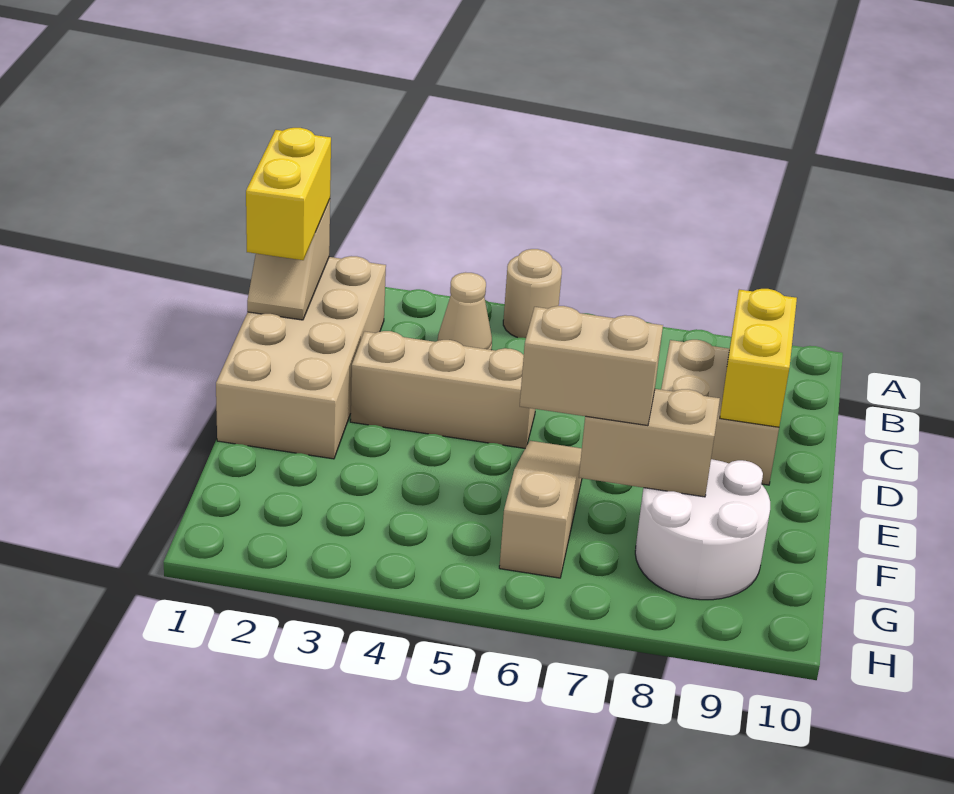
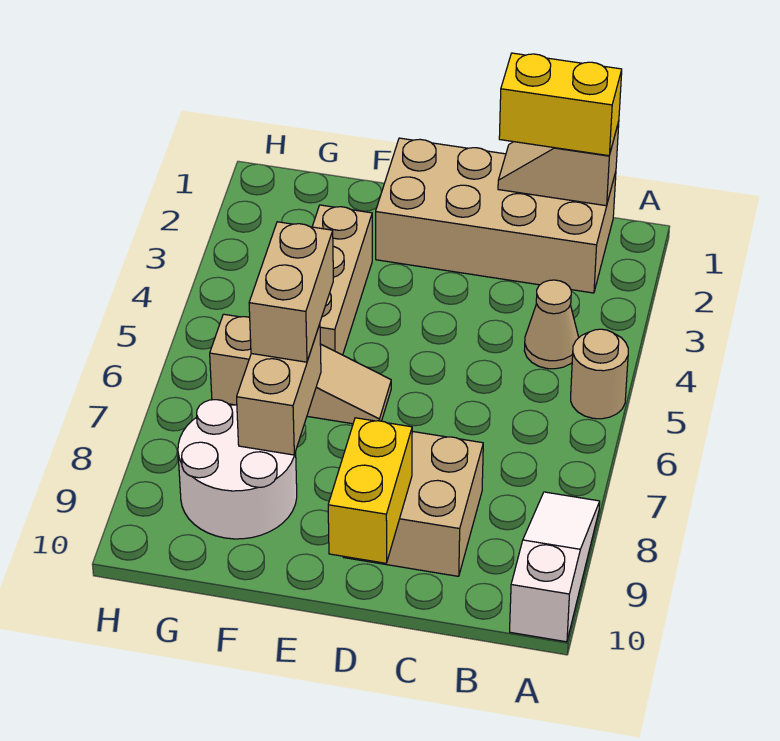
none -> white 1x3 slope [510,492,600,642]
yellow 1x2 brick [720,289,797,427] -> yellow 1x2 brick turned to [328,418,412,563]
tan 1x3 brick [350,331,535,448] -> tan 1x3 brick moved to [312,205,372,355]

